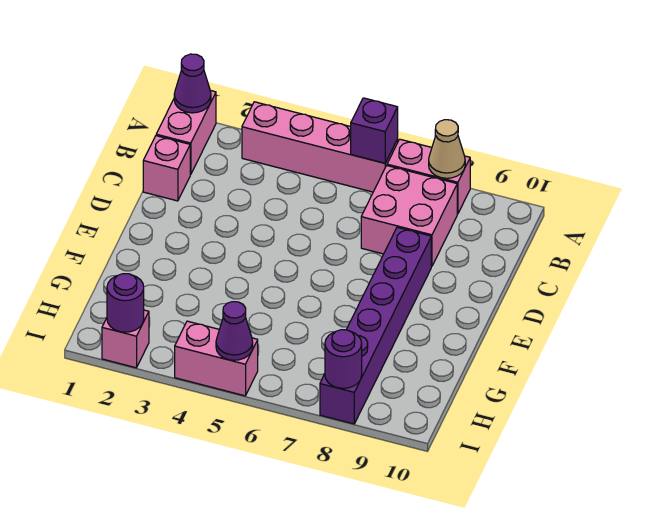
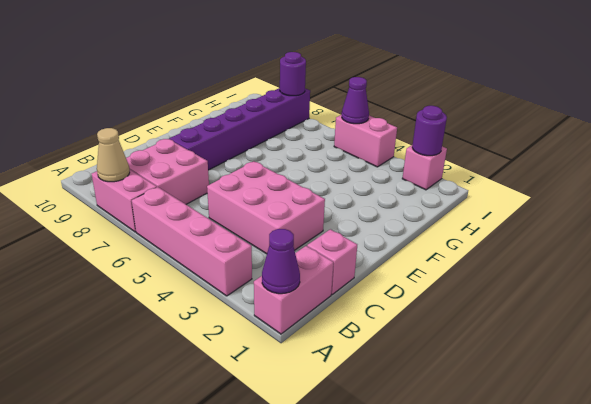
purple 1x1 brick [351,98,398,163] -> none
none -> pink 2x3 brick [207,161,325,254]

